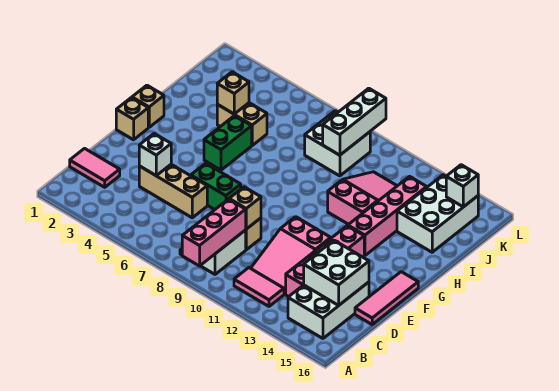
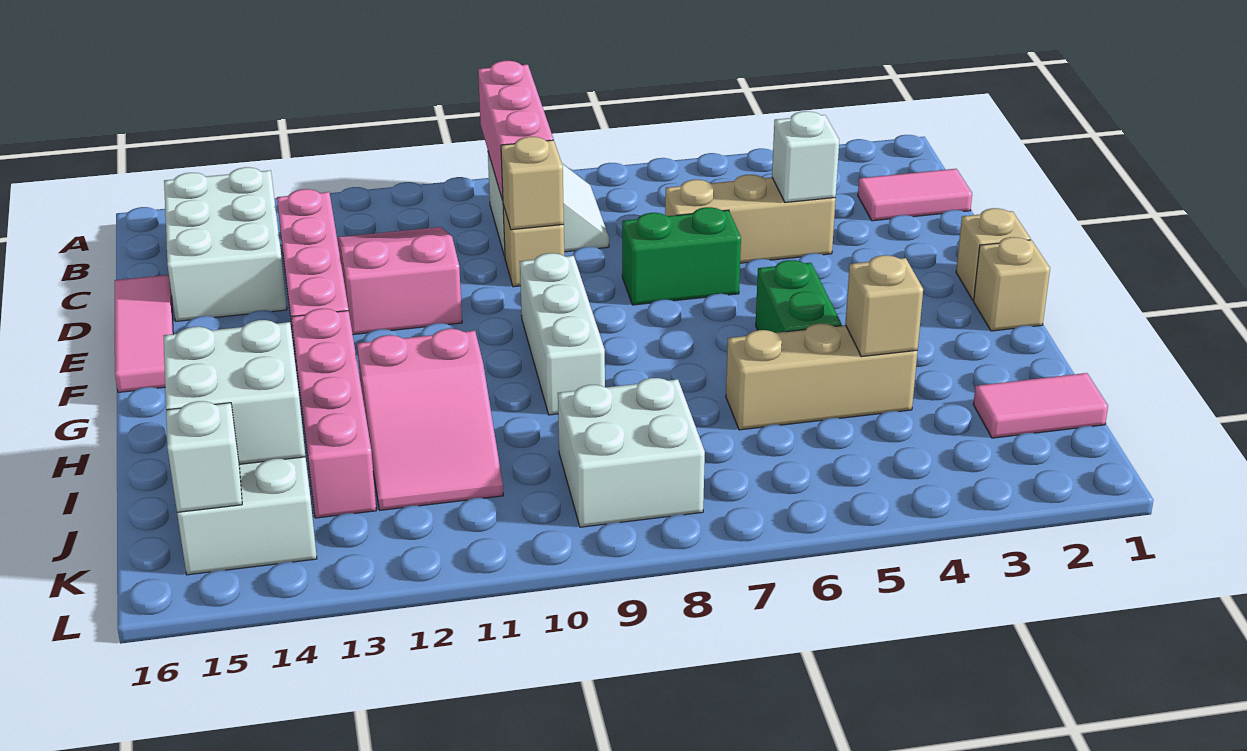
pink 1x2 tile [234,268,284,306] -> pink 1x2 tile moved to [973,373,1108,438]
white 2x2 brick [304,240,369,305] -> white 2x2 brick moved to [164,320,306,464]
tan 1x2 brick [217,103,267,145] -> tan 1x3 brick [726,324,917,430]
white 1x3 brick [323,88,386,155] -> white 1x3 brick moved to [520,253,605,415]

